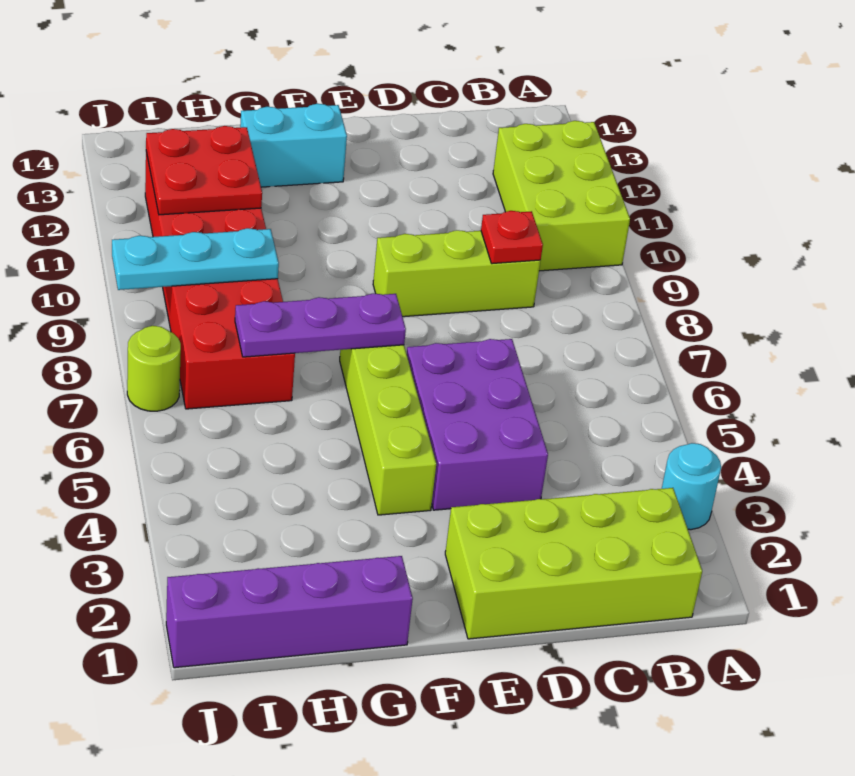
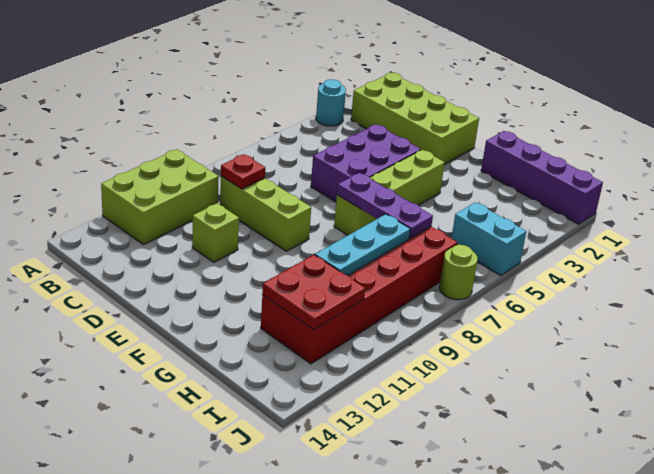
none -> lime 1x1 brick [192,203,239,262]
cyan 1x2 brick [240,104,347,187] -> cyan 1x2 brick moved to [452,202,526,276]
cyan 1x3 plate [112,228,279,290] -> cyan 1x3 plate turned to [315,214,410,276]

